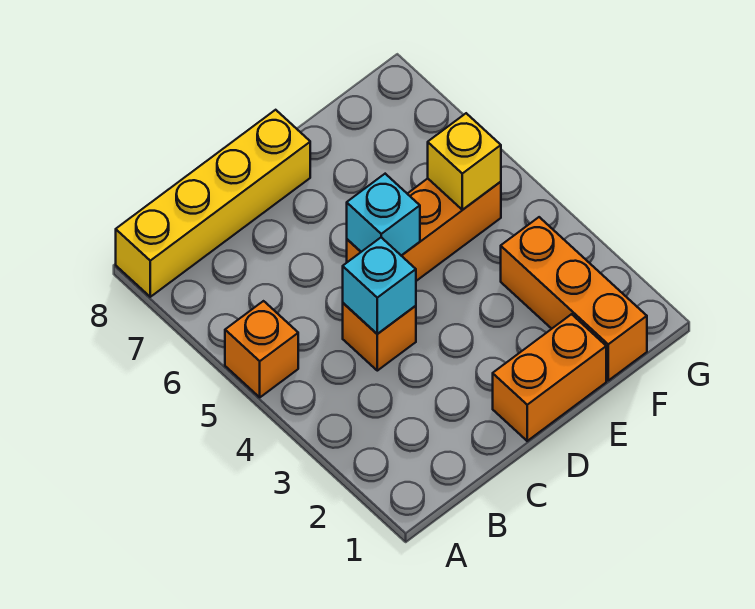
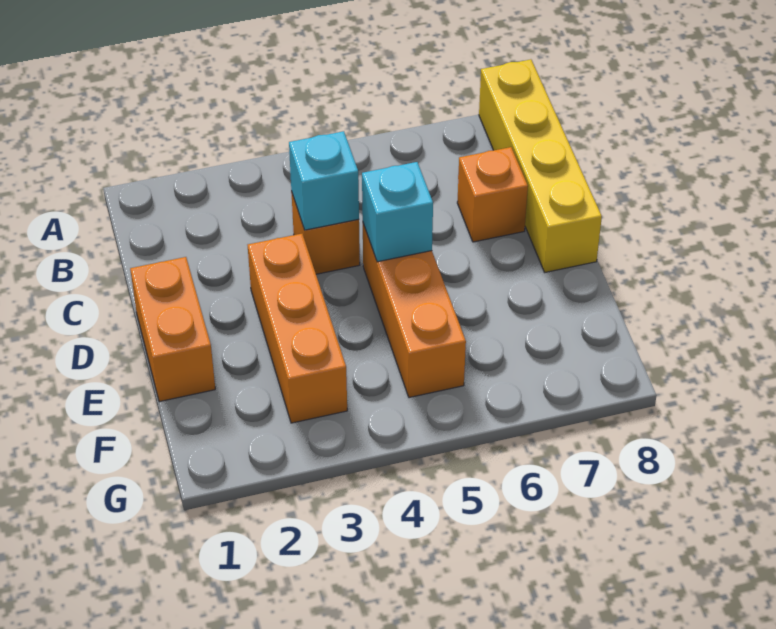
orange 1x1 brick [225,301,298,397] -> orange 1x1 brick moved to [457,147,528,242]
orange 1x3 brick [501,217,647,380] -> orange 1x3 brick turned to [248,234,347,423]
yellow 1x1 brick [428,113,501,210] -> none

